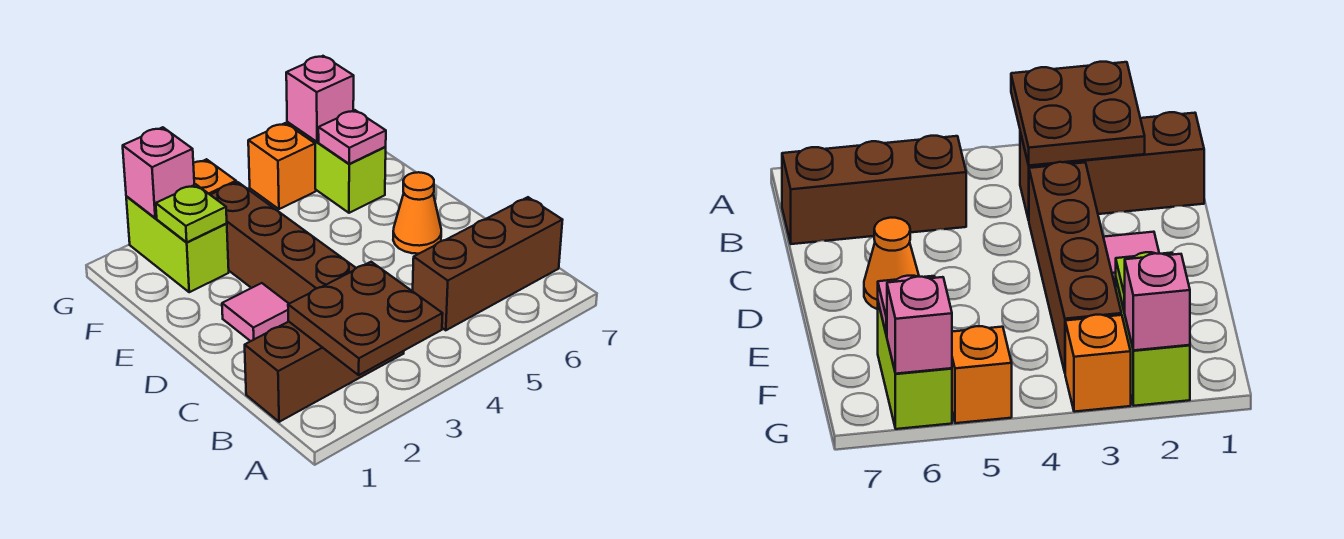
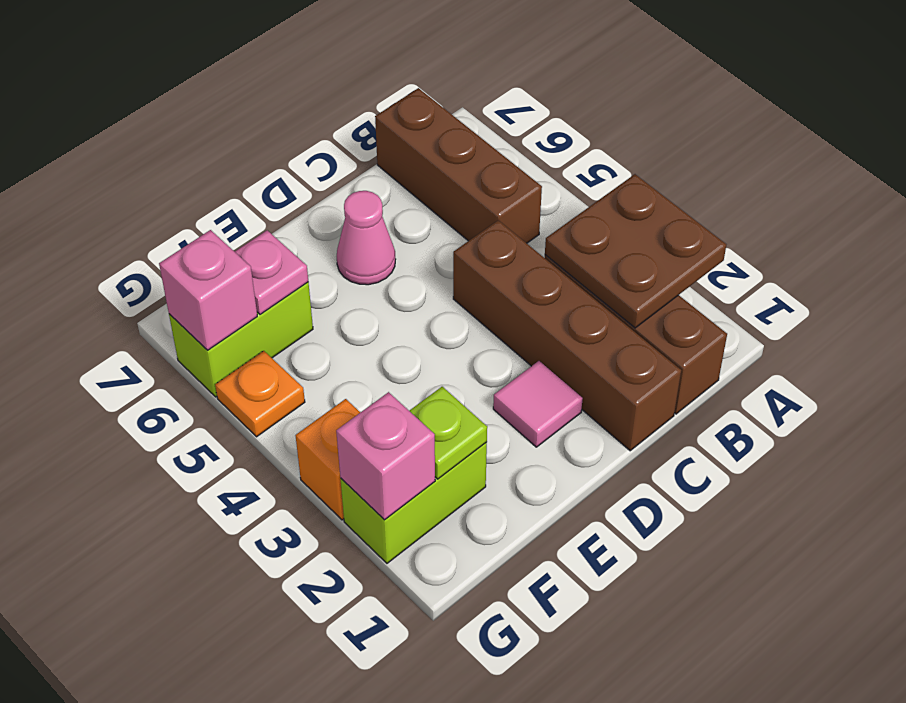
brown 1x4 brick [211,182,356,304] -> brown 1x4 brick turned to [453,220,681,451]
orange 1x1 cone [393,172,441,254] -> pink 1x1 cone [337,191,396,285]
orange 1x1 brick [248,123,316,209] -> orange 1x1 plate [215,351,305,437]

